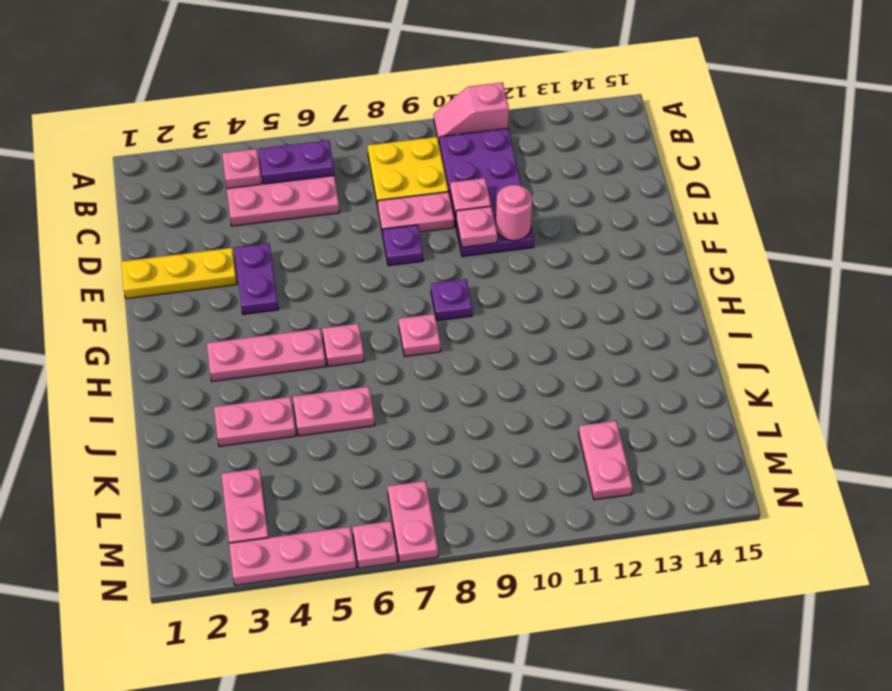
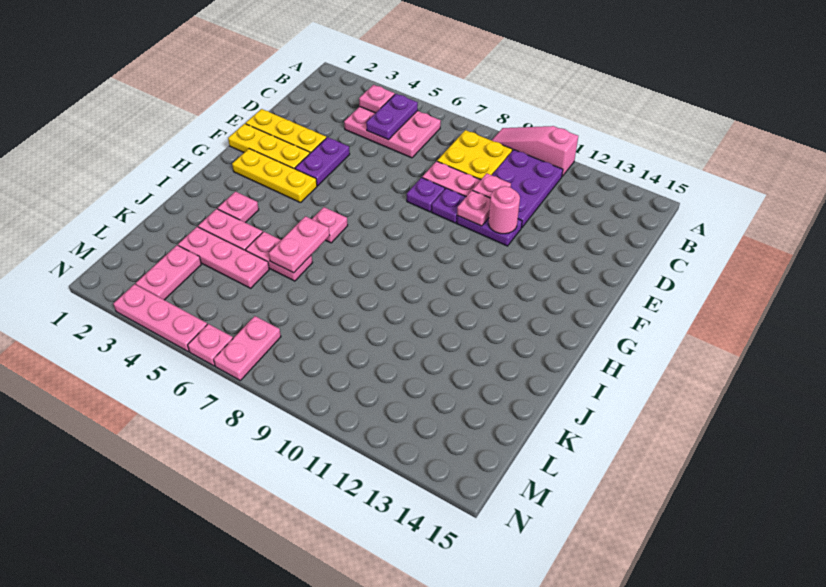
pink 1x2 slope [434,82,509,142] -> pink 1x3 slope [492,126,578,176]
purple 1x2 plate [259,140,334,184] -> purple 1x2 plate turned to [366,94,418,140]
none -> yellow 1x3 plate [228,124,310,169]
none -> yellow 1x3 plate [232,149,317,203]
purple 1x1 plate [431,279,472,321] -> purple 1x1 plate moved to [431,188,466,223]
pink 1x3 plate [207,329,326,381] -> pink 1x3 plate moved to [178,227,269,288]
pink 1x1 plate [399,314,441,357] -> pink 1x1 plate moved to [218,192,259,223]
pink 1x2 plate [579,421,633,500] -> pink 1x2 plate moved to [269,216,330,273]

